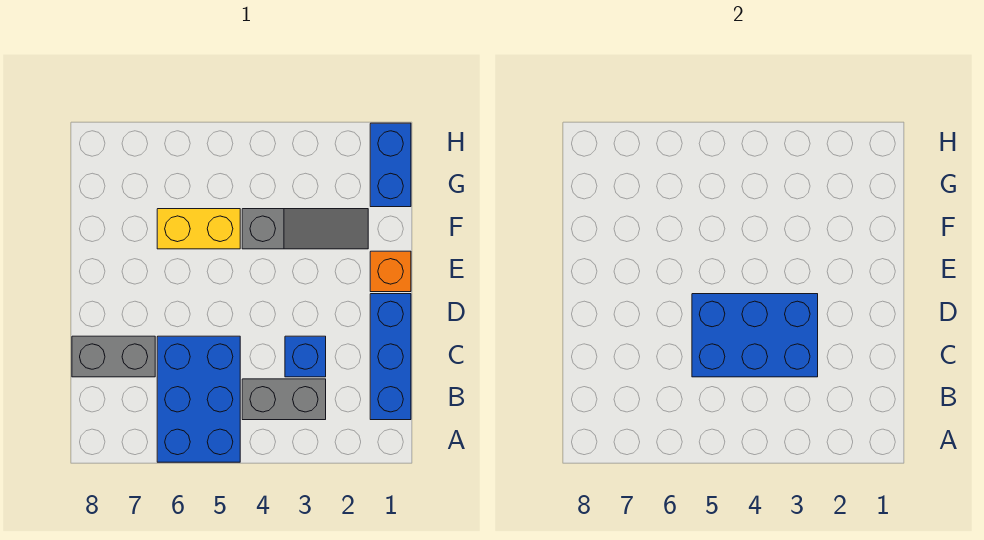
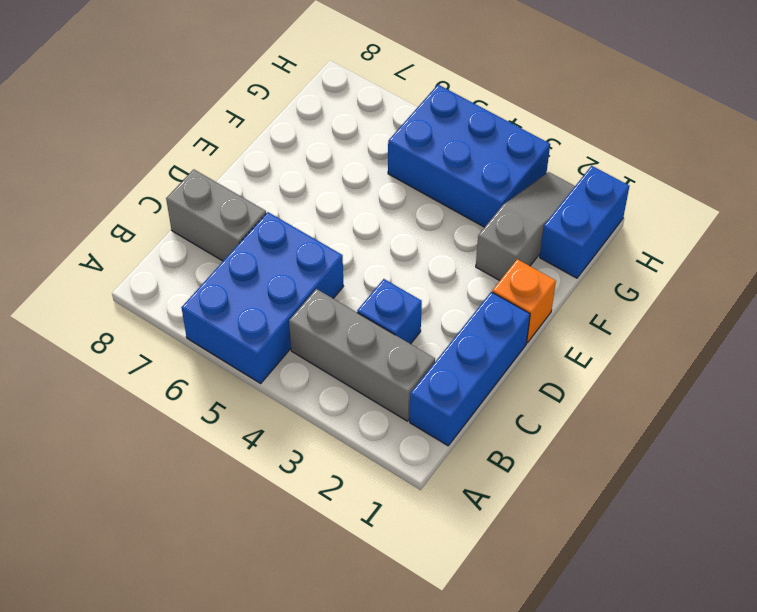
grey 1x2 brick [242,379,326,420] -> grey 1x3 brick [289,289,435,421]
blue 2x3 brick [692,294,818,377] -> blue 2x3 brick moved to [388,85,550,227]
grey 1x3 slope [242,209,368,249] -> grey 1x3 slope turned to [476,172,575,281]
yellow 1x2 brick [157,209,240,249] -> none

